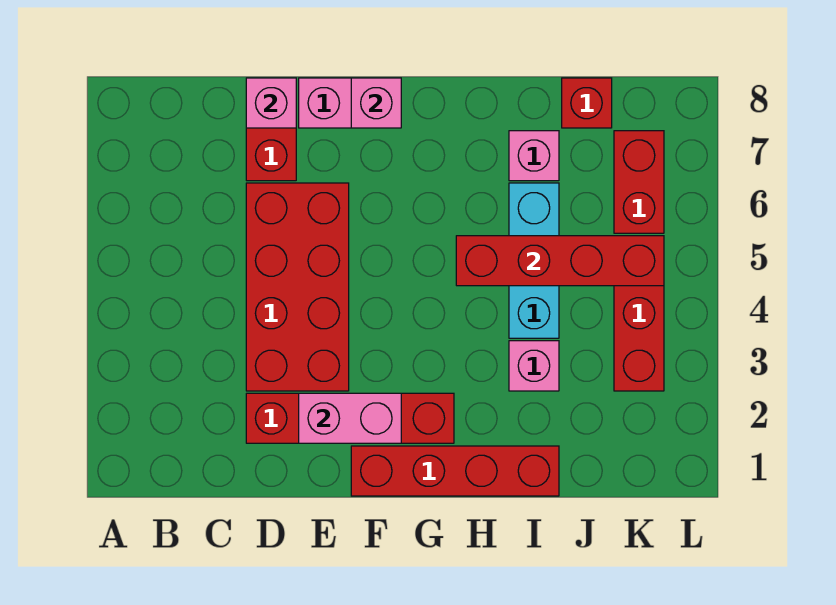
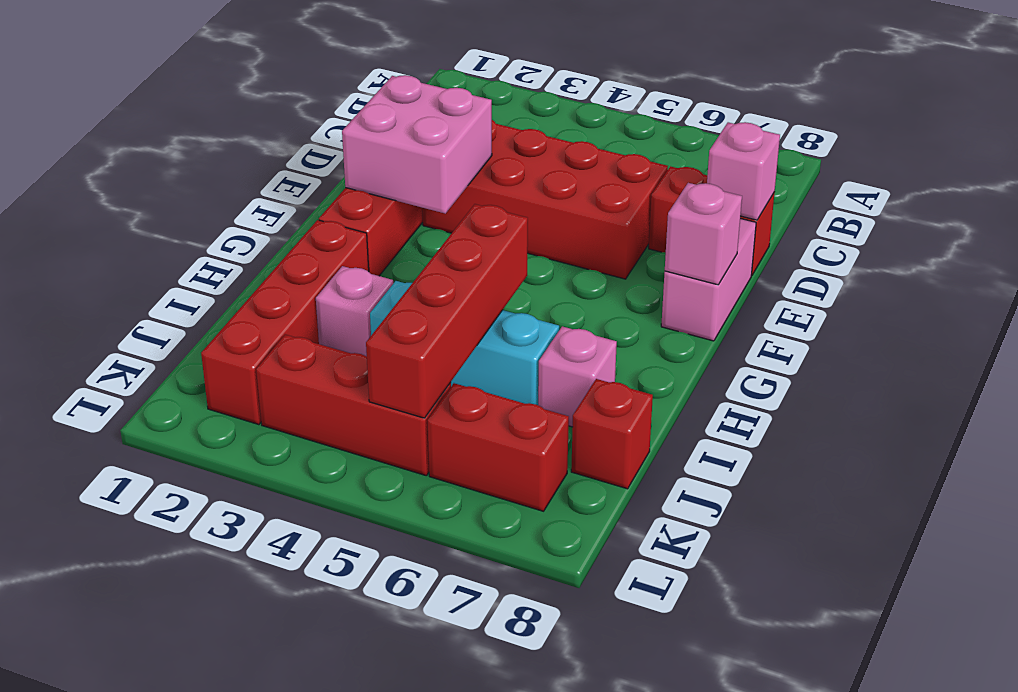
pink 1x2 brick [299,393,401,443] -> pink 2x2 brick [342,75,492,214]
red 1x4 brick [351,446,559,496] -> red 1x4 brick moved to [201,220,369,425]

